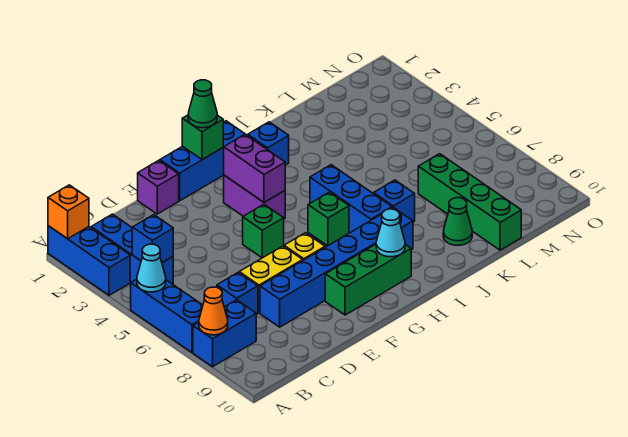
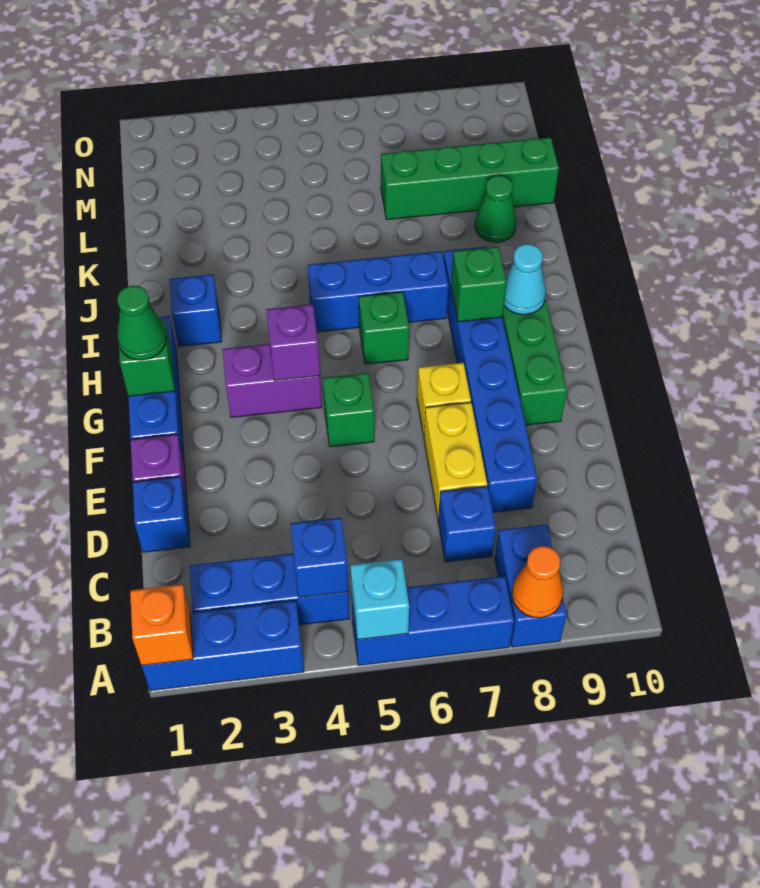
cyan 1x1 cone [137,244,166,292] -> cyan 1x1 brick [350,559,409,640]
purple 1x2 brick [224,134,285,202] -> purple 1x1 brick [266,304,320,381]
none -> green 1x1 brick [451,247,506,322]
blue 1x1 brick [374,180,415,222] -> blue 1x1 brick moved to [133,477,190,552]

